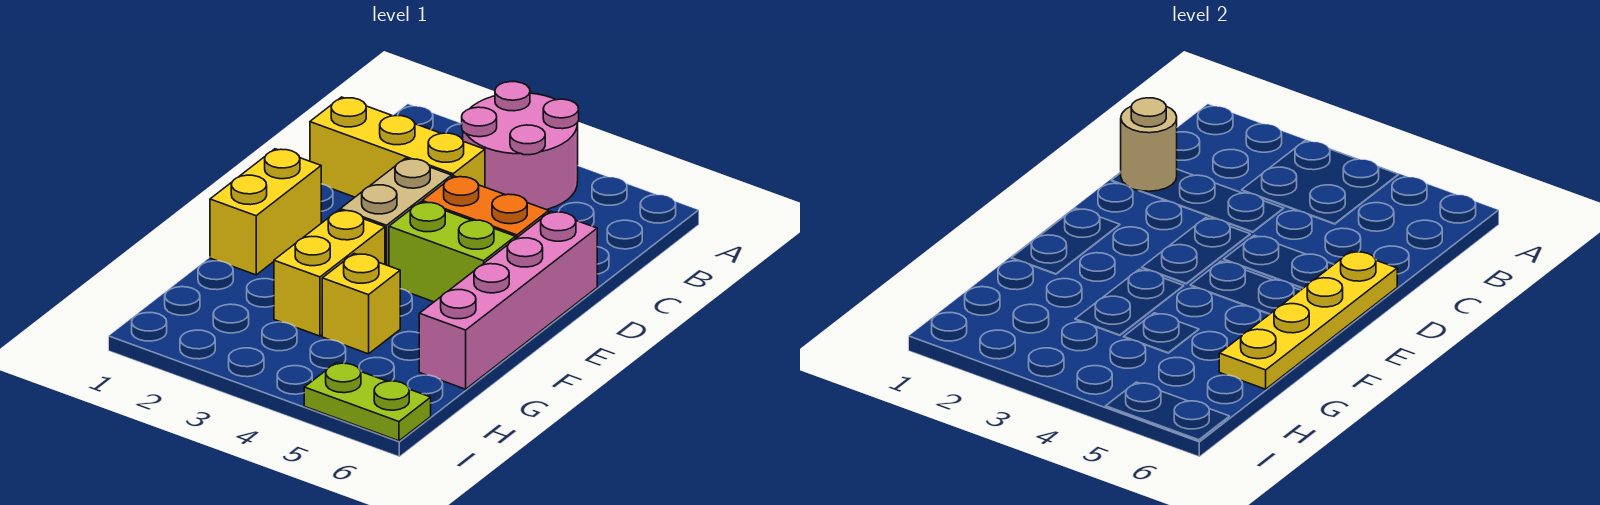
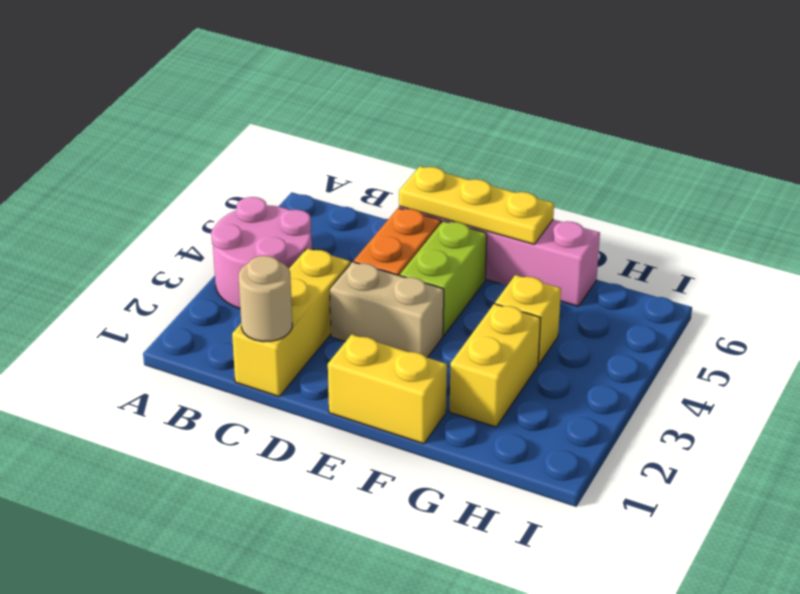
yellow 1x4 plate [1219,251,1397,389] -> yellow 1x3 plate [399,166,554,244]
yellow 1x2 brick [274,210,385,336] -> yellow 1x2 brick turned to [450,304,541,427]
lime 1x2 plate [304,363,431,441] -> none

